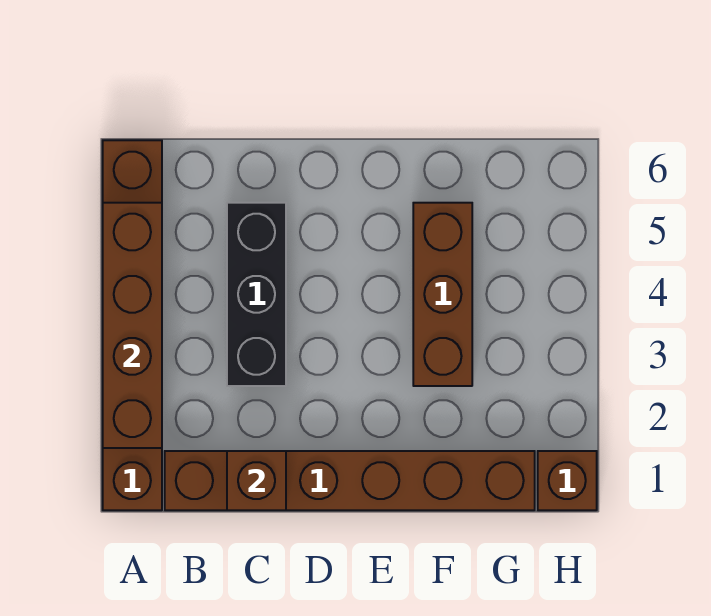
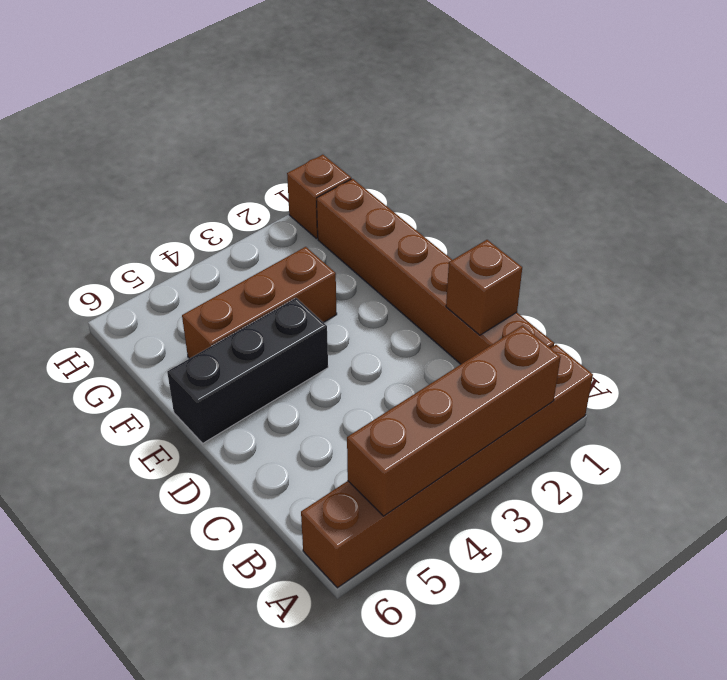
black 1x3 brick [227,203,286,386] -> black 1x3 brick moved to [167,298,328,443]

